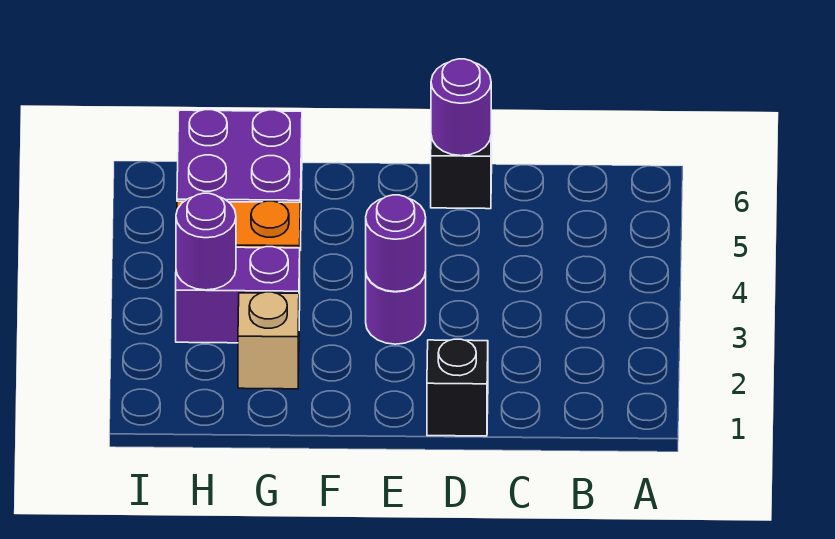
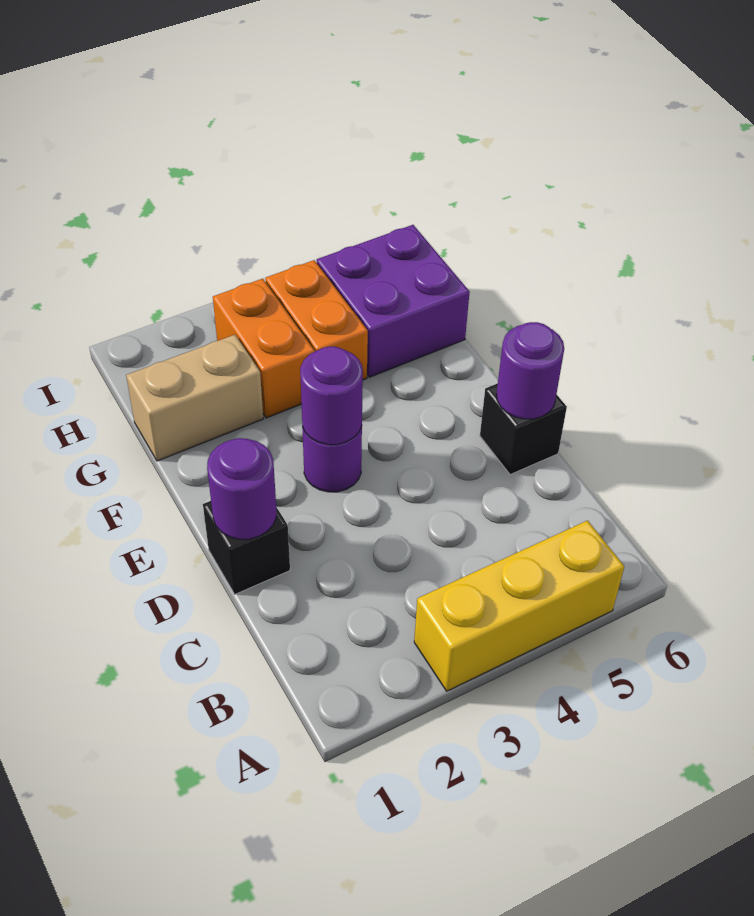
none -> yellow 1x3 brick [414,521,624,691]
tan 1x1 brick [238,292,299,389] -> tan 1x2 brick [126,335,263,461]
purple 1x2 brick [176,247,300,343] -> orange 1x2 brick [213,279,315,418]
purple 1x1 round brick [176,193,236,290] -> purple 1x1 round brick moved to [207,438,276,539]

